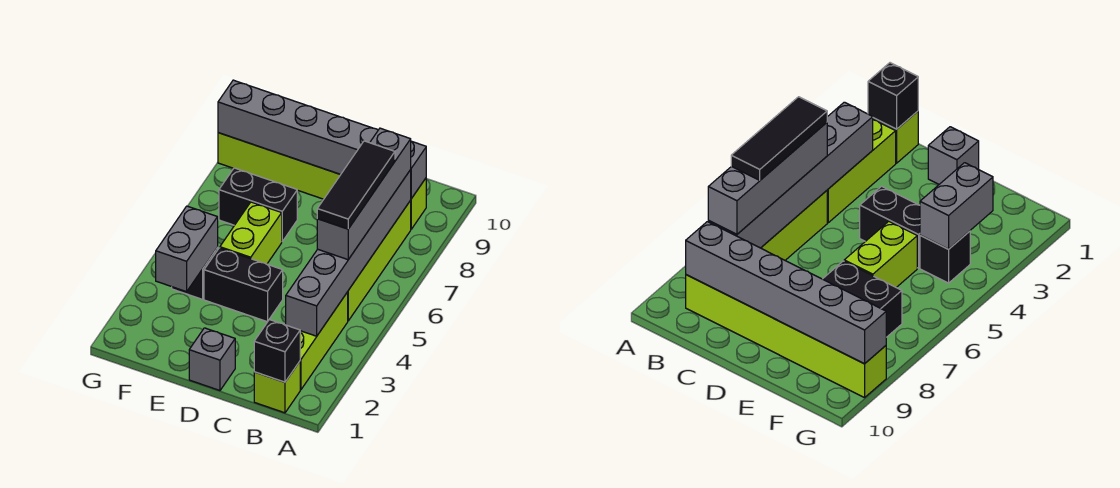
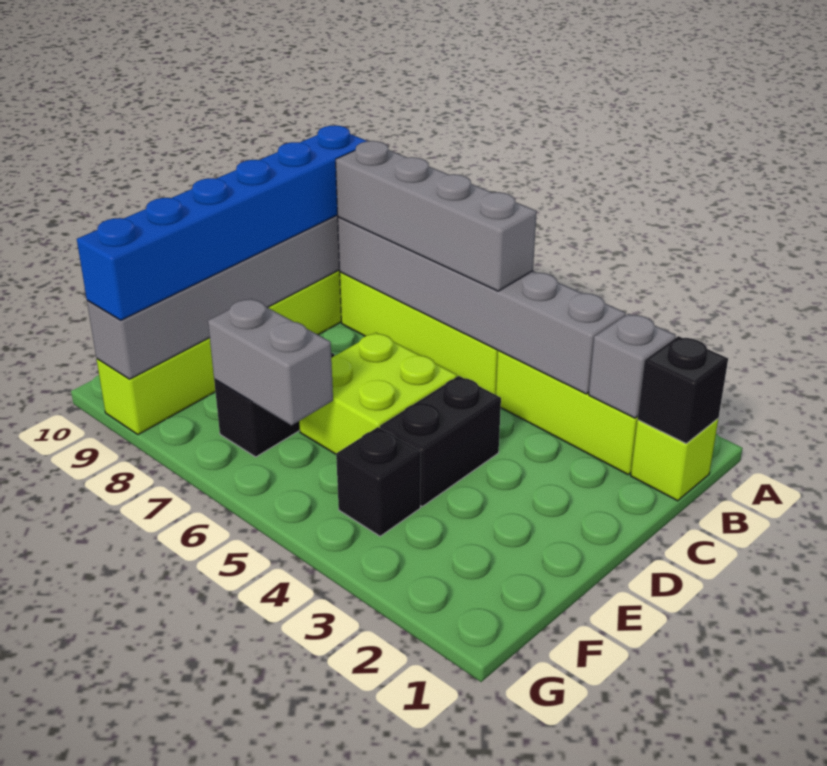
black 1x3 tile [317,141,395,229] -> none
none -> blue 1x6 brick [77,125,367,320]
grey 1x1 brick [189,328,235,390] -> grey 1x1 brick moved to [589,314,676,418]
lime 1x2 brick [220,202,282,264] -> lime 2x2 brick [299,333,457,454]
grey 1x2 brick [156,206,218,292] -> grey 1x2 brick moved to [208,299,333,425]

